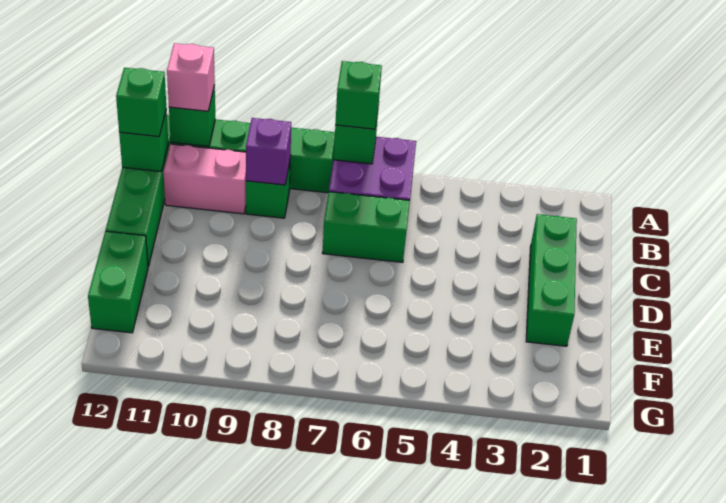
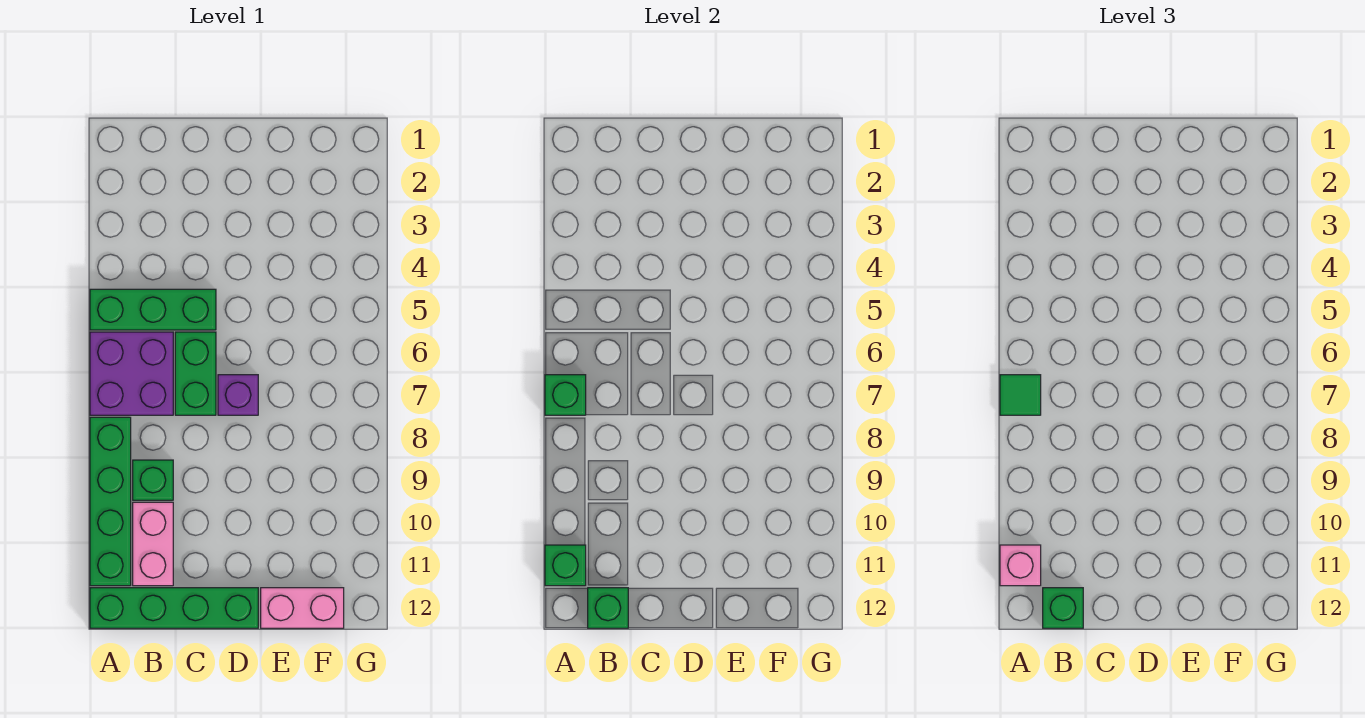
green 1x1 brick [335,61,382,129] -> green 1x1 tile [1000,375,1041,415]
purple 1x1 brick [246,118,291,185] -> purple 1x1 brick moved to [218,375,258,415]
green 1x3 brick [526,214,577,346] -> green 1x3 brick moved to [90,289,216,330]
green 1x2 brick [88,231,148,333] -> pink 1x2 brick [261,588,344,628]

